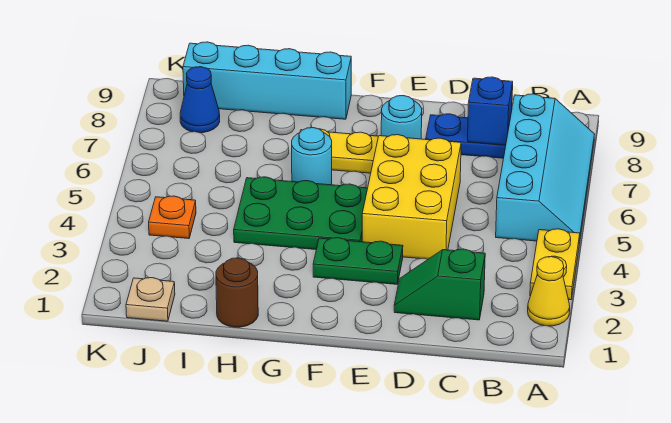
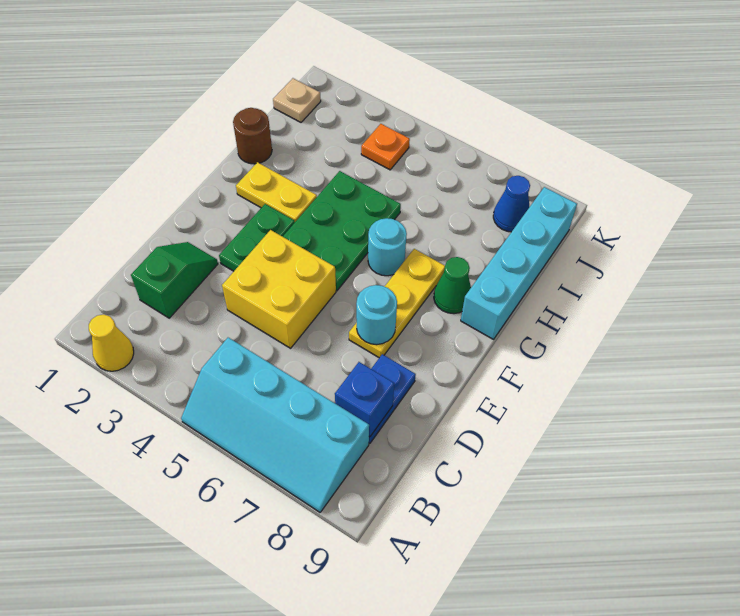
yellow 1x2 plate [530,229,580,300] -> yellow 1x2 plate moved to [236,162,317,222]
yellow 2x3 brick [362,135,461,259] -> yellow 2x2 brick [222,230,336,348]
none -> green 1x1 cone [434,257,471,314]

